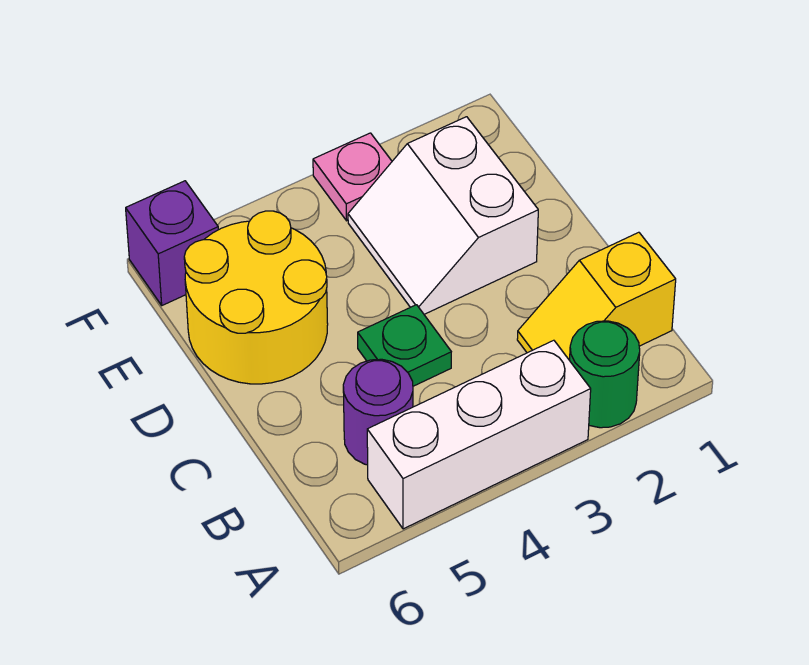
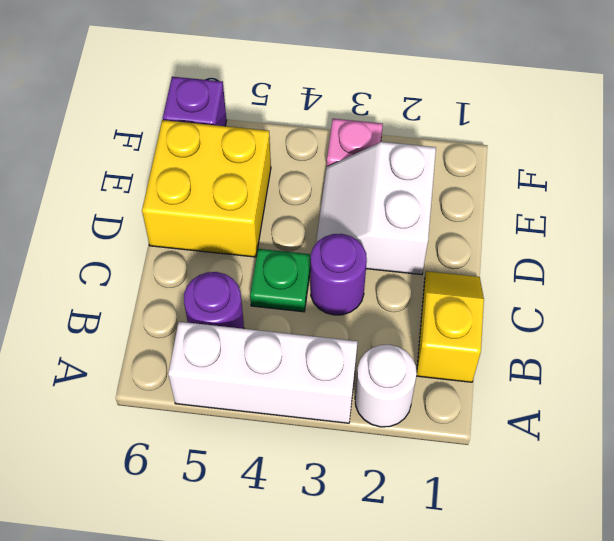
green 1x1 round brick [570,321,640,428] -> white 1x1 round brick [355,345,417,427]
yellow 1x2 slope [517,232,676,360] -> yellow 1x2 slope turned to [417,271,484,382]
none -> purple 1x1 round brick [311,234,367,315]
yellow 2x2 round brick [184,211,328,384] -> yellow 2x2 brick [142,120,271,257]

